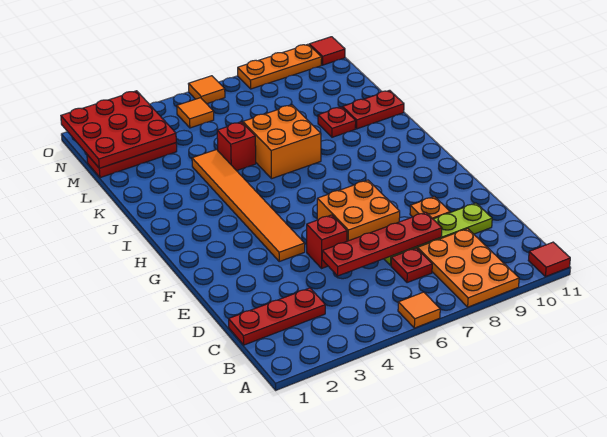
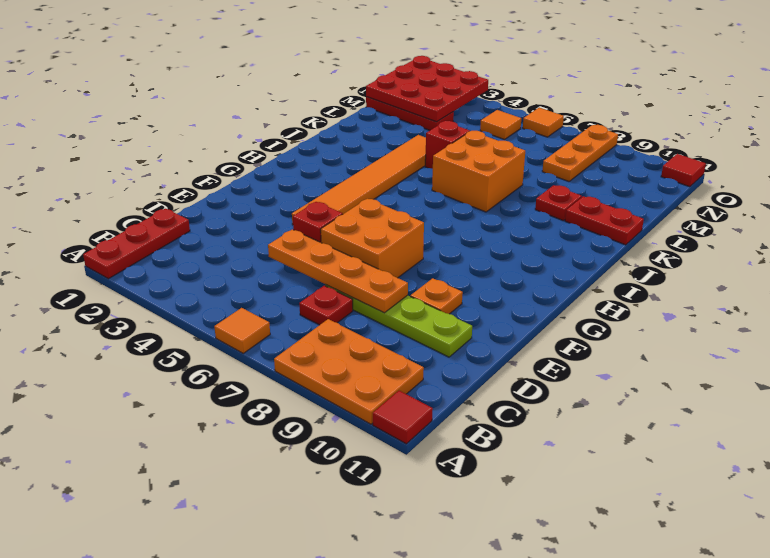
orange 2x3 plate [418,229,519,307] -> orange 2x3 plate turned to [274,319,424,424]
red 1x3 plate [229,288,325,345] -> red 1x3 plate turned to [83,209,190,279]
red 1x4 plate [322,212,442,276] -> orange 1x4 plate [268,230,408,313]
orange 1x3 plate [238,44,322,89] -> orange 1x3 plate turned to [542,125,618,181]

